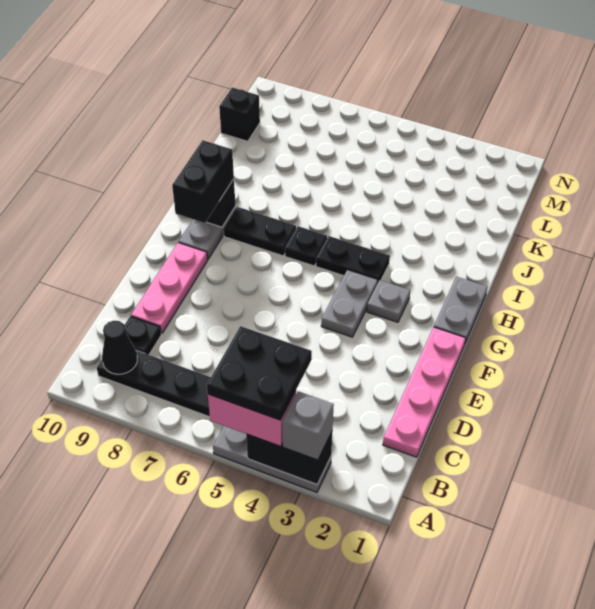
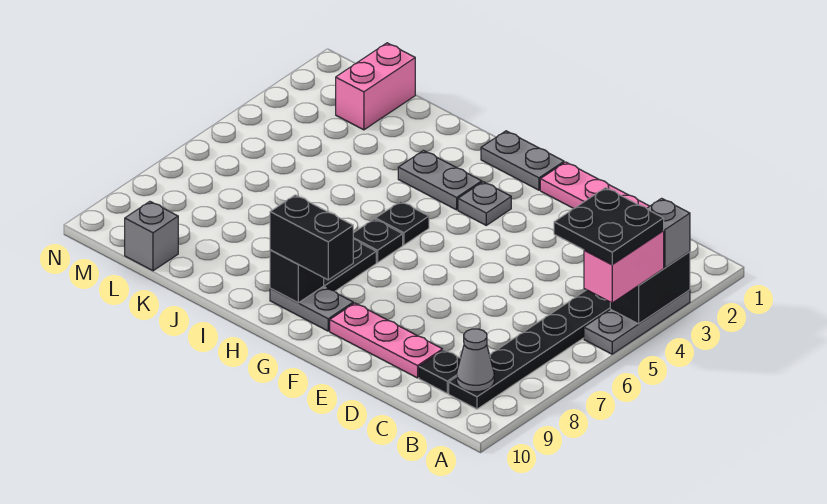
black 1x1 cone [102,321,137,374] -> grey 1x1 cone [457,329,494,392]
grey 1x2 plate [321,270,378,337] -> grey 1x2 plate moved to [398,151,482,210]
black 1x2 plate [316,236,390,281] -> black 1x1 plate [376,201,429,245]
none -> pink 1x2 brick [336,43,415,130]
black 1x1 brick [219,88,260,141] -> grey 1x1 brick [125,202,178,271]

